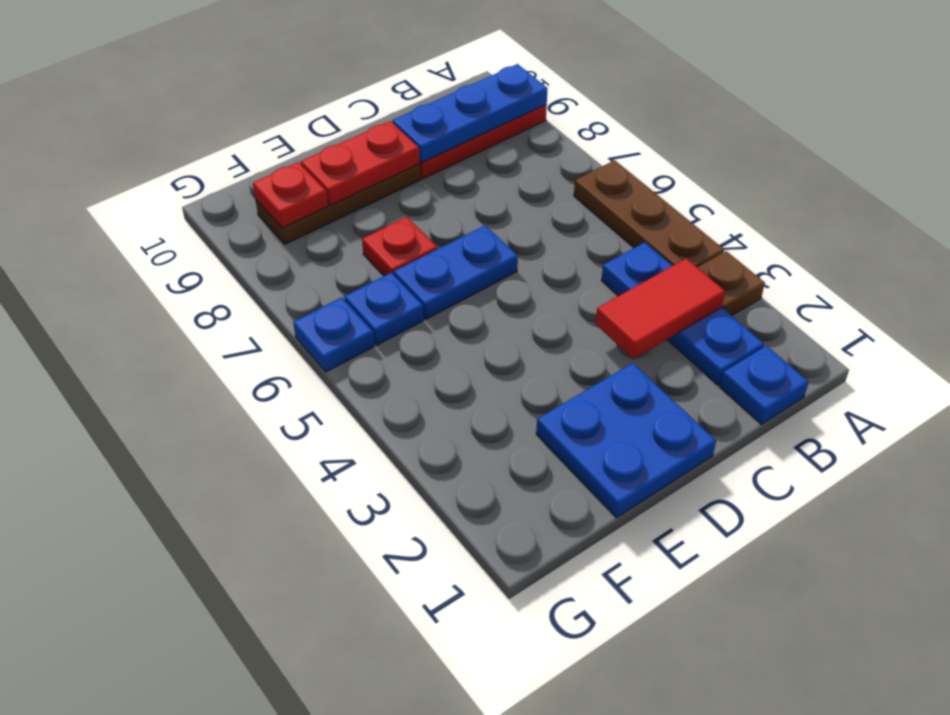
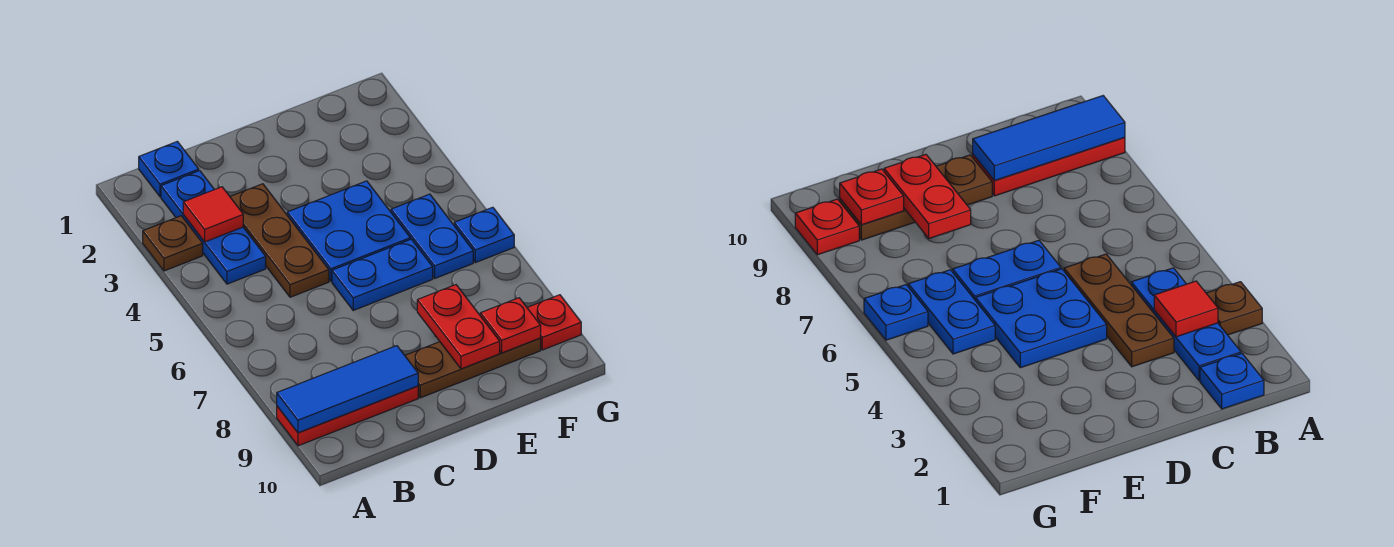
brown 1x3 plate [574,160,724,267] -> brown 1x3 plate moved to [230,184,329,297]
blue 1x3 plate [392,64,548,162] -> blue 1x3 tile [277,346,418,433]
red 1x2 tile [596,258,725,359] -> red 1x1 tile [183,187,243,242]
blue 2x2 plate [536,363,716,517] -> blue 2x2 plate moved to [287,181,410,281]
red 1x2 plate [301,121,420,205] -> red 1x2 plate turned to [417,285,500,369]
red 1x1 plate [362,217,438,276] -> red 1x1 plate moved to [527,295,581,350]
blue 1x1 plate [344,273,424,345] -> blue 1x2 plate [391,194,473,278]

